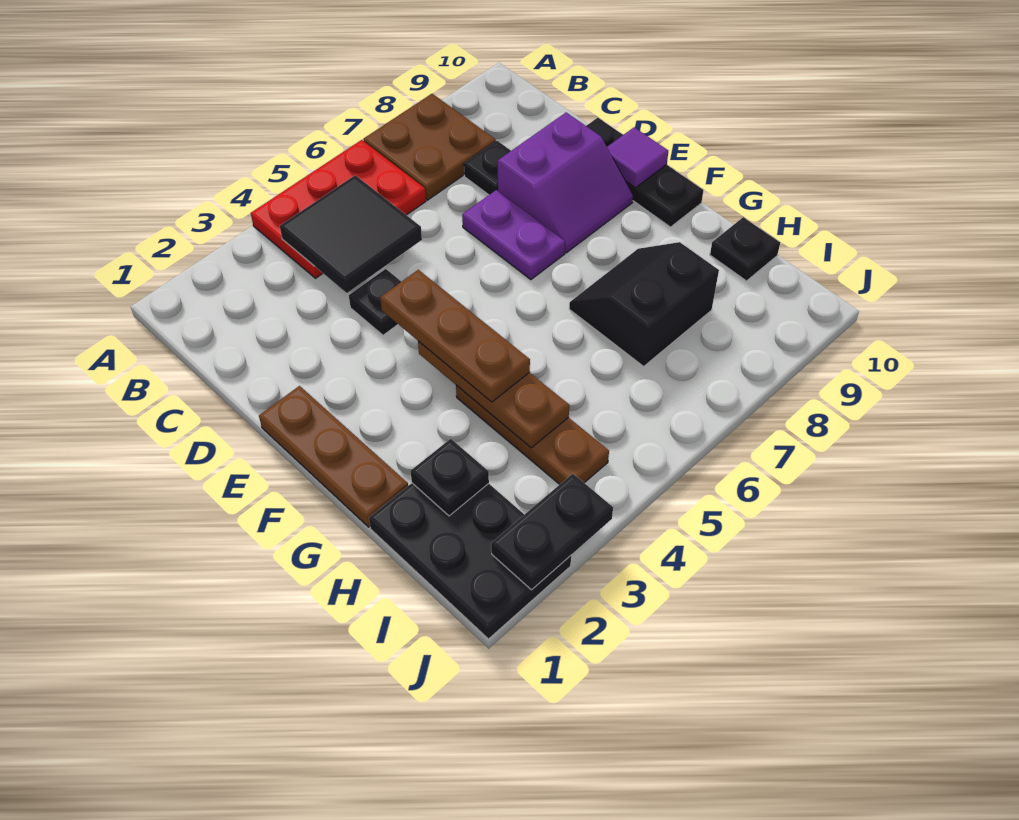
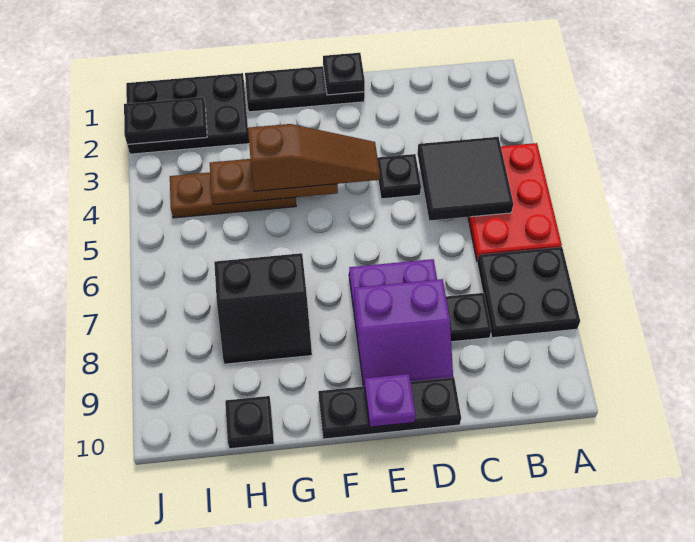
brown 2x2 plate [364,94,496,200] -> black 2x2 plate [477,247,580,338]
purple 2x2 slope [498,113,633,253] -> purple 2x2 slope turned to [354,279,453,386]
brown 1x3 plate [259,386,408,527] -> black 1x3 plate [245,66,365,112]
brown 1x3 plate [380,270,530,402] -> brown 1x3 slope [248,124,380,191]
purple 1x1 tile [607,127,668,188] -> purple 1x1 plate [365,374,416,427]
black 2x2 slope [569,242,719,366] -> black 2x2 slope turned to [214,253,312,364]
black 1x1 plate [411,439,489,516] -> black 1x1 plate moved to [323,53,365,95]
black 1x2 plate [491,474,613,590] -> black 1x2 plate turned to [124,97,207,145]

